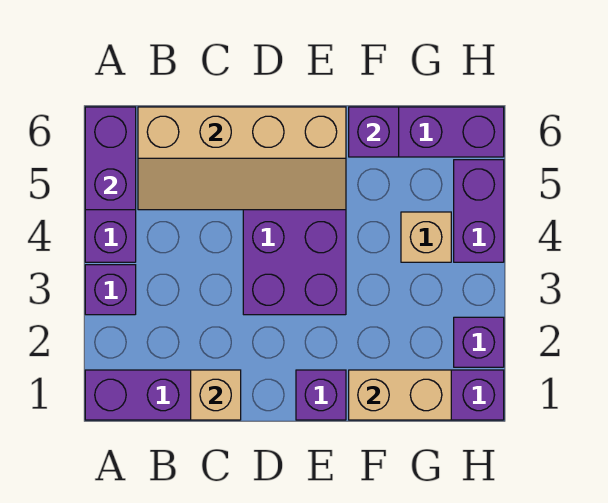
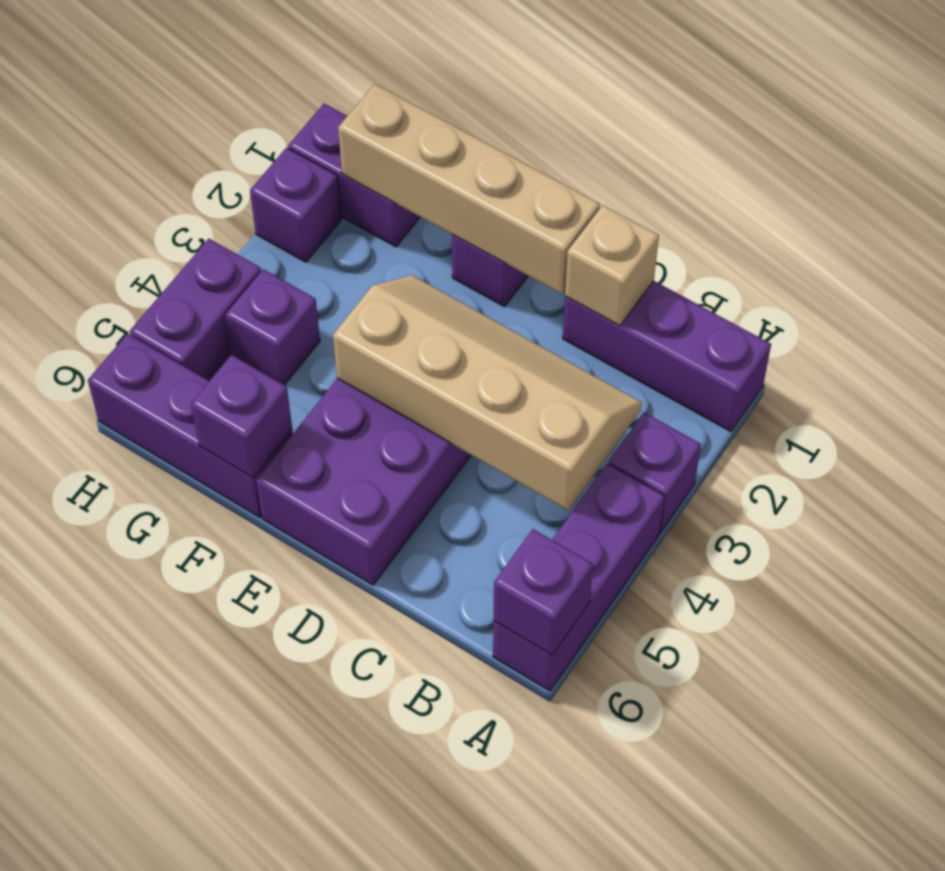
purple 1x2 brick [85,107,136,210] -> purple 1x1 brick [493,529,593,655]
tan 2x4 slope [138,107,346,210] -> tan 2x4 slope moved to [333,275,642,511]
tan 1x2 brick [349,370,451,420] -> tan 1x4 brick [338,84,600,294]
tan 1x1 brick [401,212,451,262] -> purple 1x1 brick [225,269,320,385]

